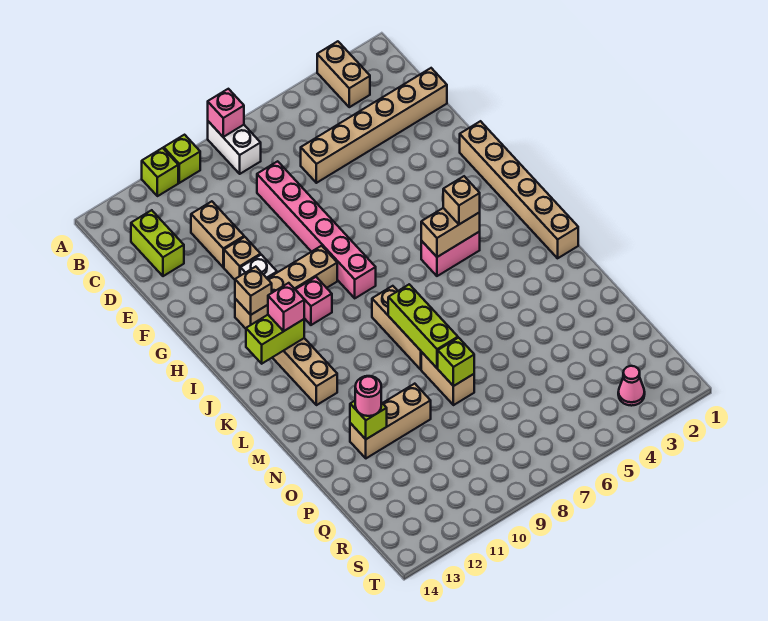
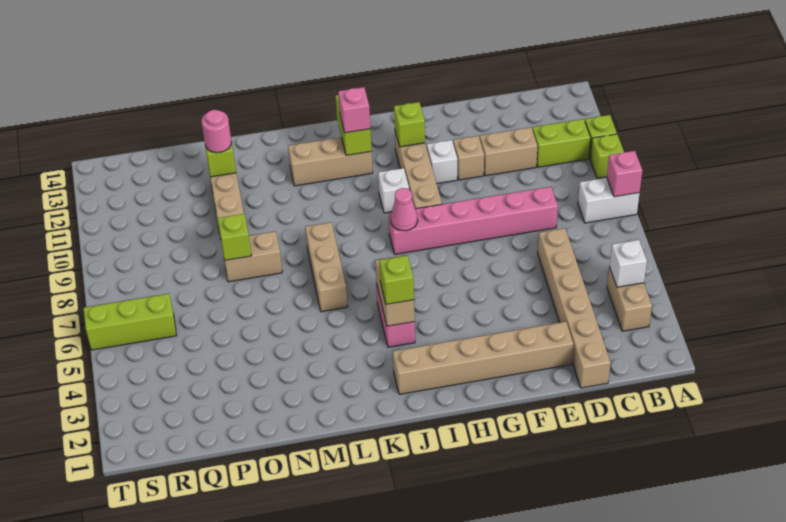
tan 1x2 brick [317,41,370,107] -> tan 1x2 brick turned to [607,267,652,331]
none -> white 1x1 brick [609,240,647,287]
lime 1x2 brick [131,210,184,276] -> lime 1x2 brick moved to [532,119,590,167]
tan 1x6 brick [460,121,578,258] -> tan 1x6 brick moved to [393,322,573,394]
tan 1x1 brick [235,267,272,315] -> lime 1x1 brick [394,102,425,147]
pink 1x1 brick [295,277,332,325] -> white 1x1 brick [378,168,409,213]
tan 1x1 brick [443,176,480,224] -> lime 1x1 brick [379,255,414,304]
tan 1x3 brick [372,286,421,369] -> tan 1x3 brick turned to [305,222,348,312]
lime 1x3 brick [388,284,458,368] -> lime 1x3 brick moved to [84,294,177,350]
pink 1x1 cone [618,366,645,406] -> pink 1x1 cone moved to [391,188,418,231]

